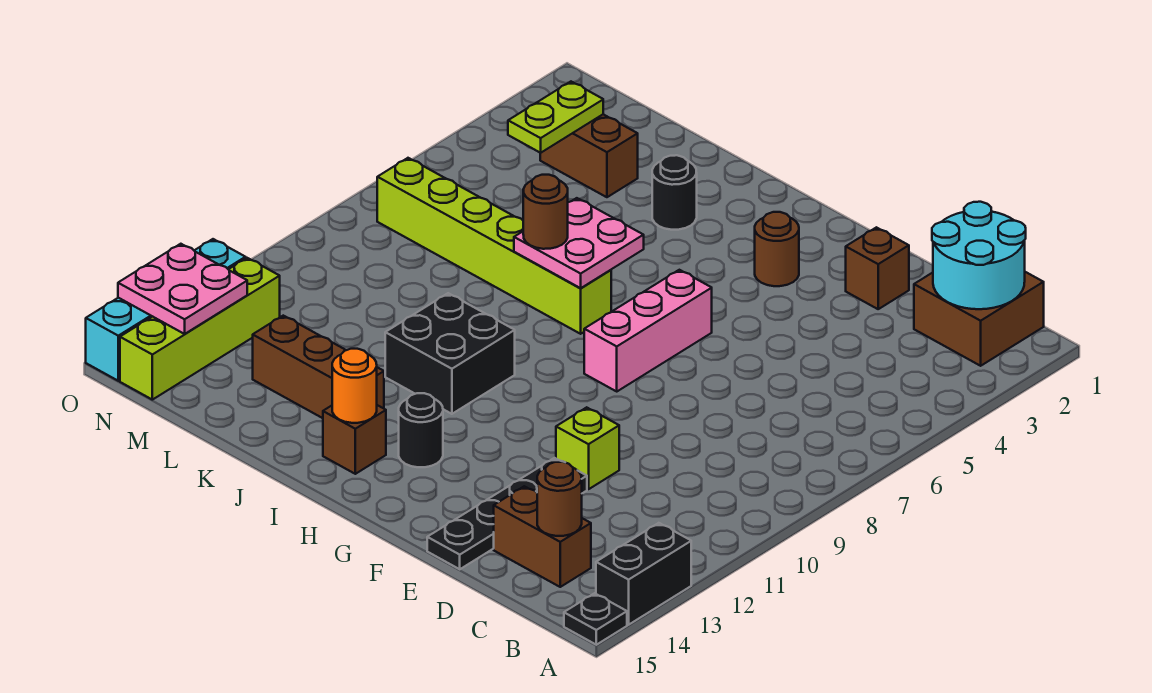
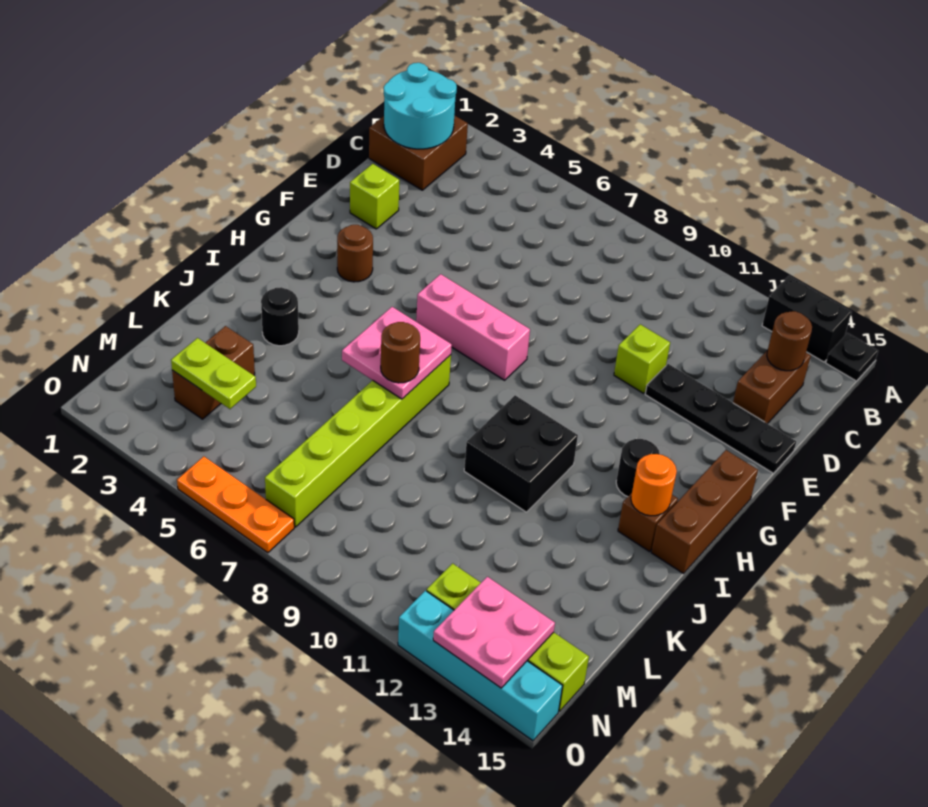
brown 1x1 brick [846,227,909,309] -> lime 1x1 brick [350,164,399,229]
brown 1x3 brick [253,316,384,418] -> brown 1x3 brick moved to [651,450,758,574]
none -> orange 1x3 plate [177,456,294,553]

